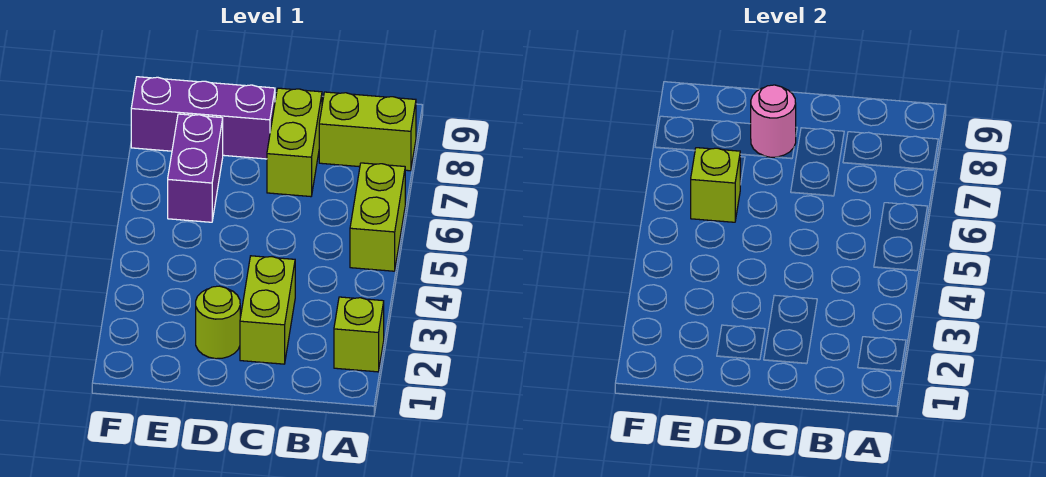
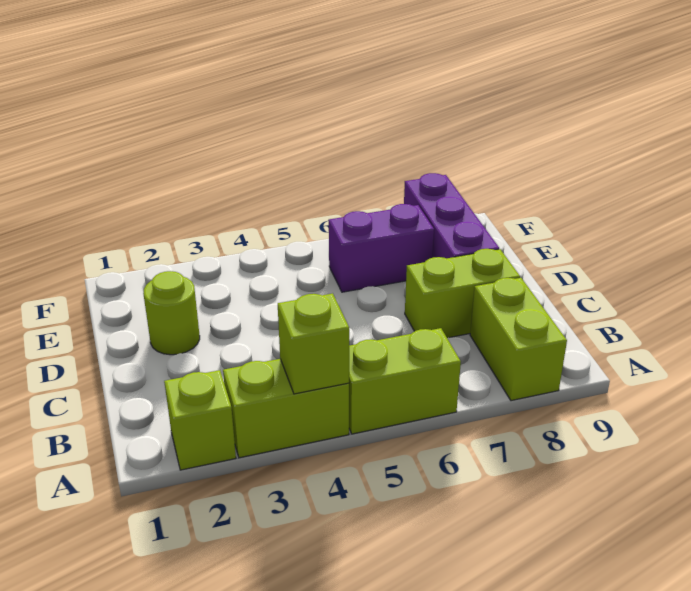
lime 1x2 brick [240,256,295,364] -> lime 1x2 brick moved to [223,359,349,458]
pink 1x1 round brick [751,85,796,157] -> none
lime 1x1 brick [691,148,740,222] -> lime 1x1 brick moved to [278,293,349,394]

